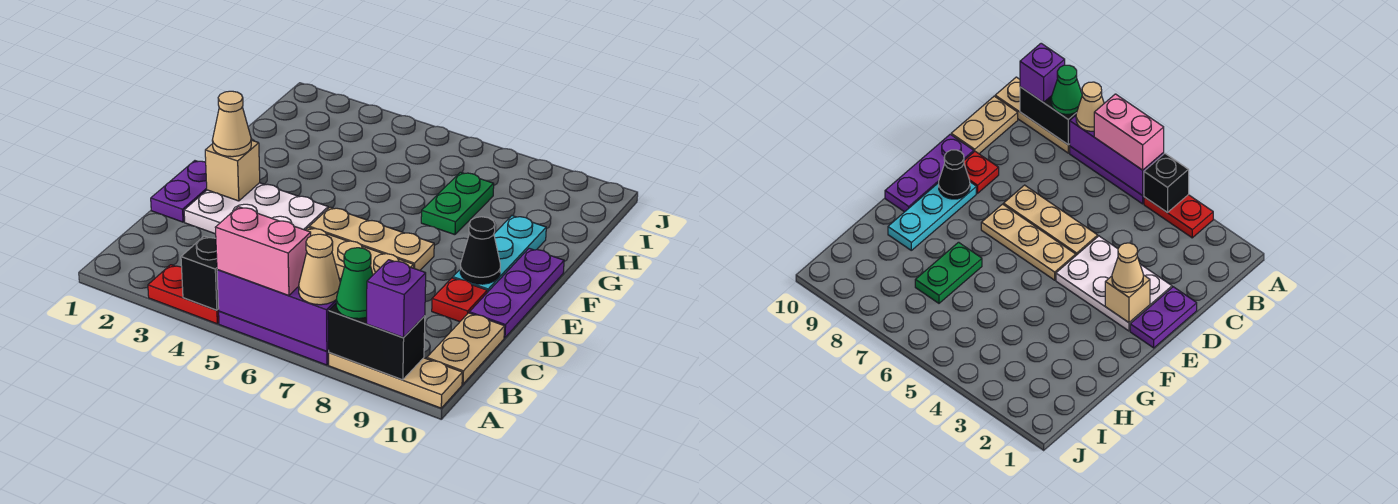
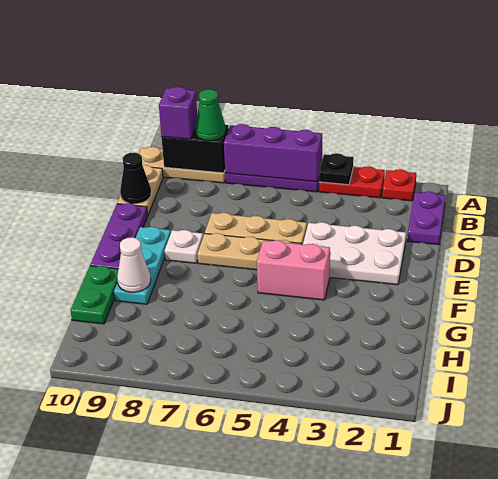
black 1x1 brick [181,236,219,310] -> black 1x1 plate [319,153,354,185]
pink 1x2 brick [215,207,311,296] -> pink 1x2 brick moved to [257,240,330,300]
tan 1x1 cone [299,234,340,305] -> none
purple 1x2 plate [151,161,207,222] -> purple 1x2 plate moved to [407,192,446,245]
red 1x1 plate [432,278,487,322] -> red 1x1 plate moved to [382,169,416,201]
tan 1x1 brick [205,140,260,201] -> none
tan 1x1 cone [212,91,251,157] -> none
none -> white 1x1 plate [165,230,203,263]
black 1x1 cone [460,217,500,284] -> black 1x1 cone moved to [120,153,151,204]
green 1x2 plate [421,172,494,235] -> green 1x2 plate moved to [71,266,118,324]
none -> white 1x1 cone [117,237,151,292]

